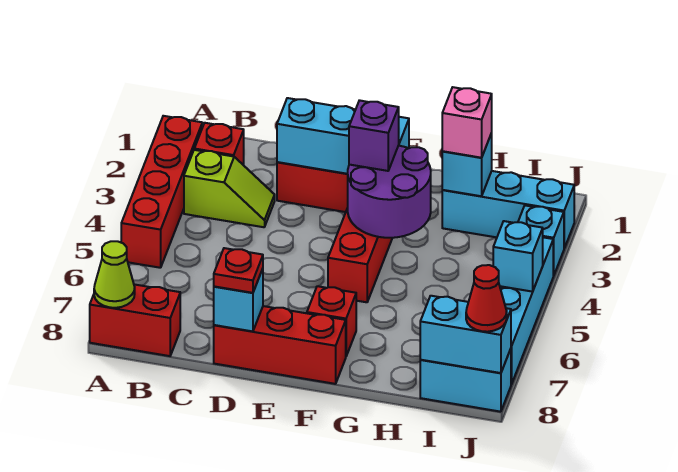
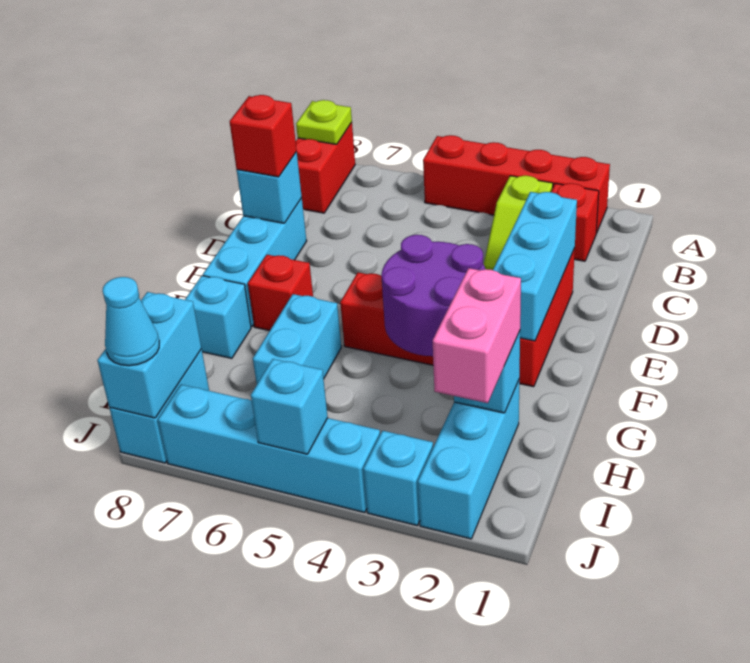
lime 1x1 cone [94,241,135,308] -> lime 1x1 plate [296,100,352,144]
red 1x3 brick [214,306,346,384] -> cyan 1x3 brick [203,198,307,327]
red 1x1 plate [214,248,263,293] -> red 1x1 brick [230,95,297,177]
purple 1x1 brick [349,100,399,171] -> none
none -> cyan 1x2 brick [253,294,341,384]
none -> cyan 1x1 brick [185,276,251,358]
pink 1x1 brick [442,87,492,158] -> pink 1x2 brick [433,268,521,403]
red 1x1 cone [466,265,507,332] -> cyan 1x1 cone [103,277,159,366]

